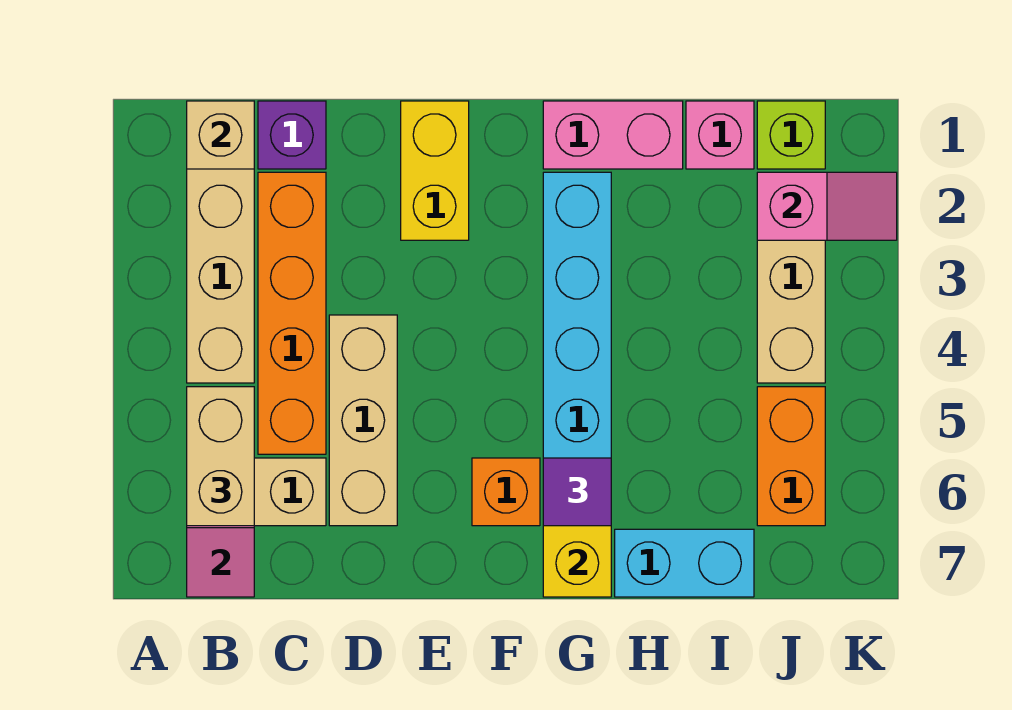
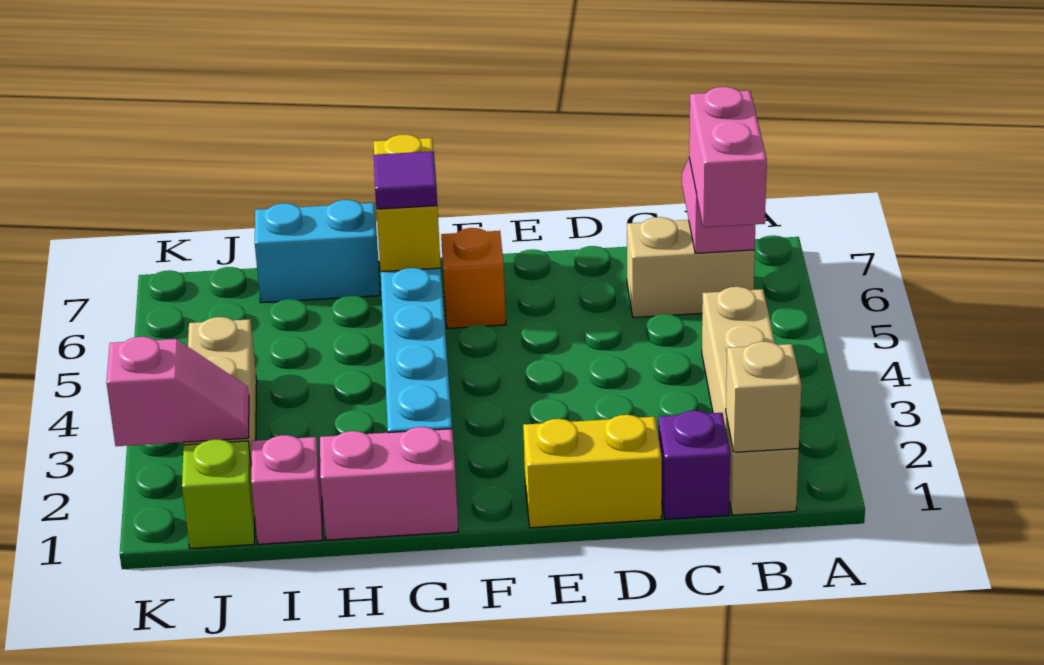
tan 1x2 brick [187,387,254,526] -> pink 1x2 brick [689,87,767,227]
orange 1x4 brick [258,172,326,454] -> none
tan 1x3 brick [329,315,397,526] -> none
yellow 1x2 brick [401,101,469,240] -> yellow 1x2 brick turned to [523,415,662,528]
pink 1x2 slope [757,172,897,240] -> pink 1x2 slope turned to [106,337,249,446]
orange 1x2 brick [757,387,825,526] -> none

